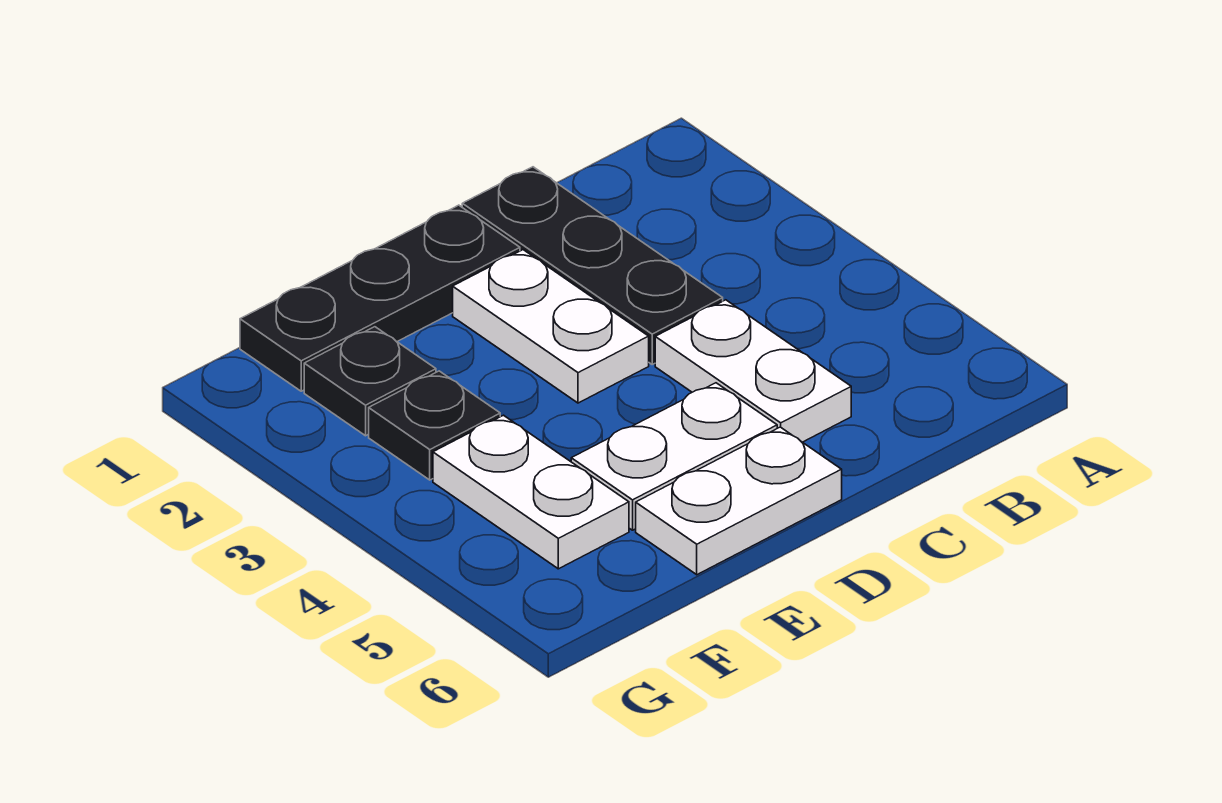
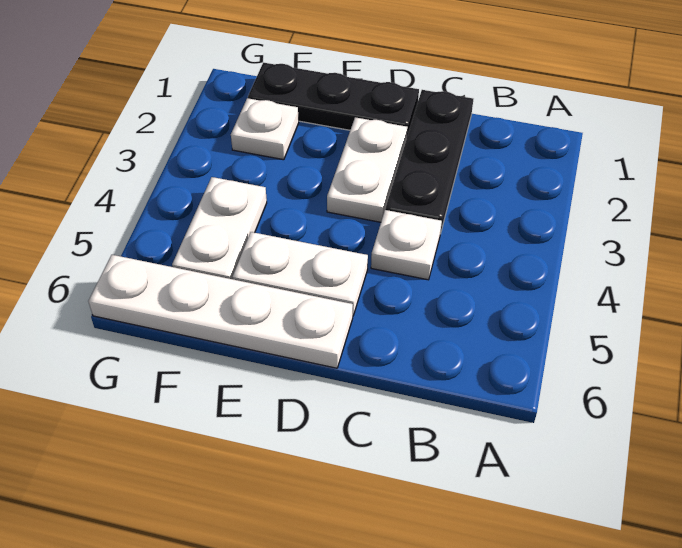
white 1x2 plate [655,300,851,442] -> white 1x1 plate [371,210,442,280]
white 1x2 plate [636,427,842,575] -> white 1x4 plate [89,255,353,368]
black 1x1 plate [304,327,436,436] -> white 1x1 plate [231,98,299,160]
black 1x1 plate [369,371,500,480] -> none

